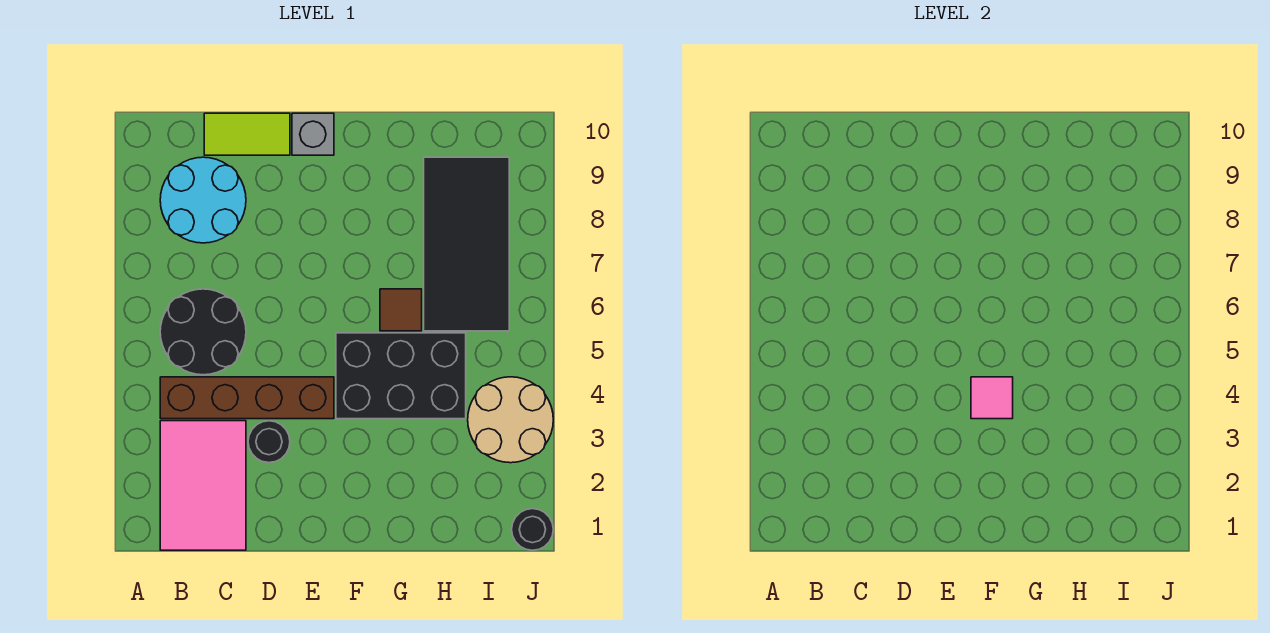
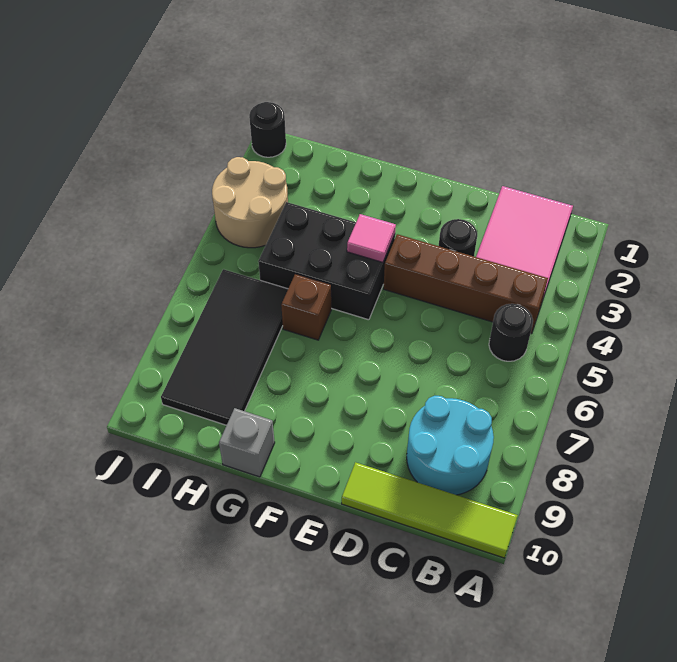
black 2x2 round brick [160,289,246,375] -> black 1x1 round brick [489,304,533,361]
lime 1x2 tile [204,113,290,155] -> lime 1x4 tile [342,462,518,558]
grey 1x1 brick [292,113,334,155] -> grey 1x1 brick moved to [219,408,275,477]
brown 1x1 tile [380,289,422,331] -> brown 1x1 brick [281,274,331,340]

